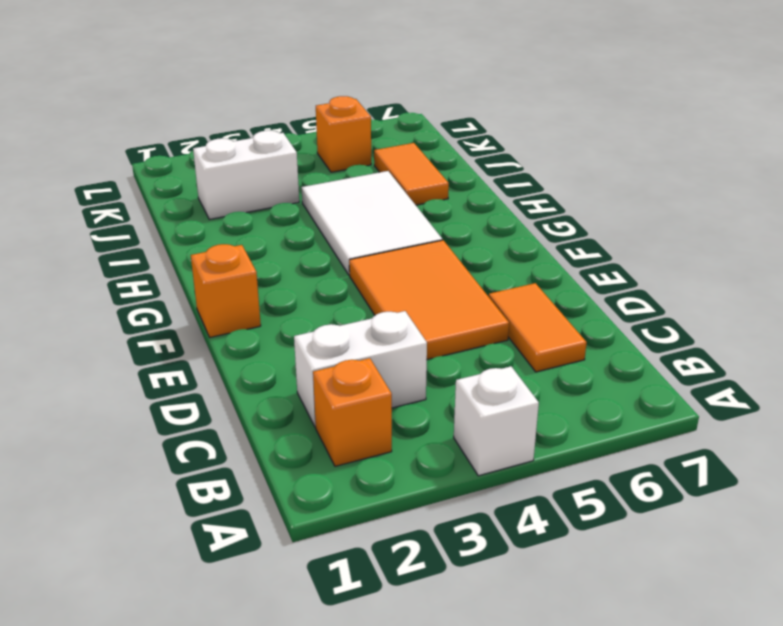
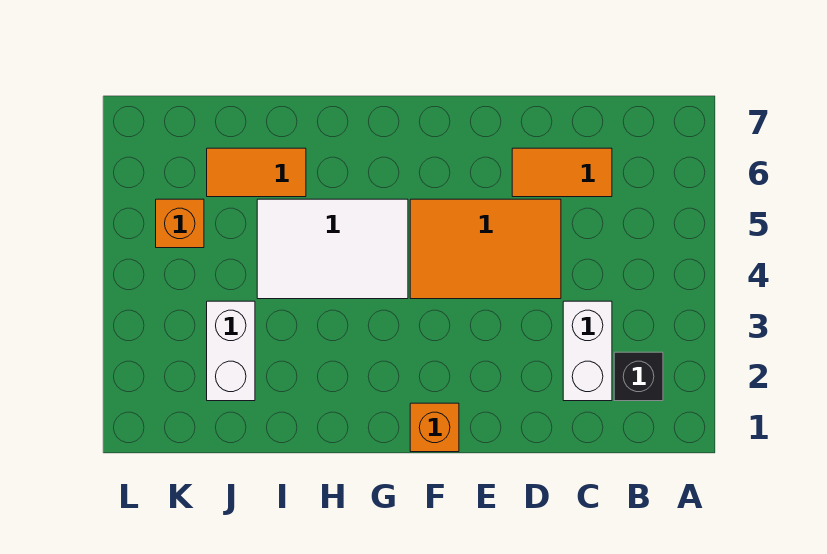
white 1x1 brick [454,366,539,476] -> none
orange 1x1 brick [313,358,392,466] -> black 1x1 brick [614,352,663,401]

